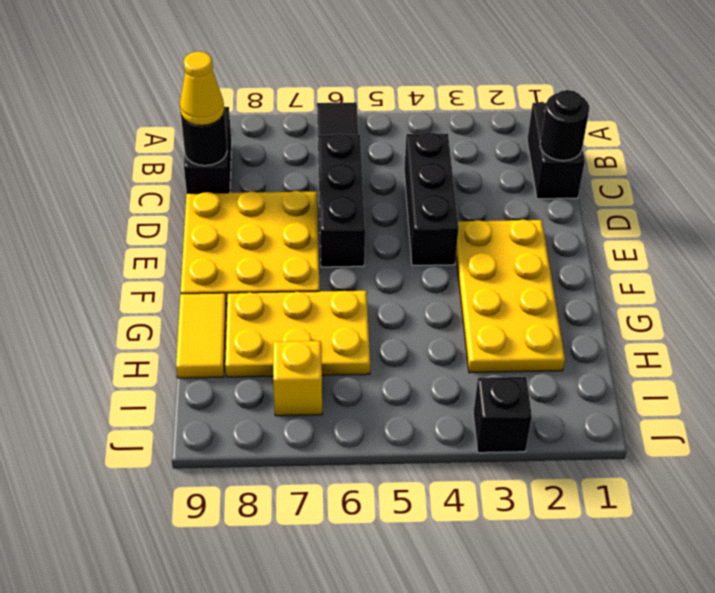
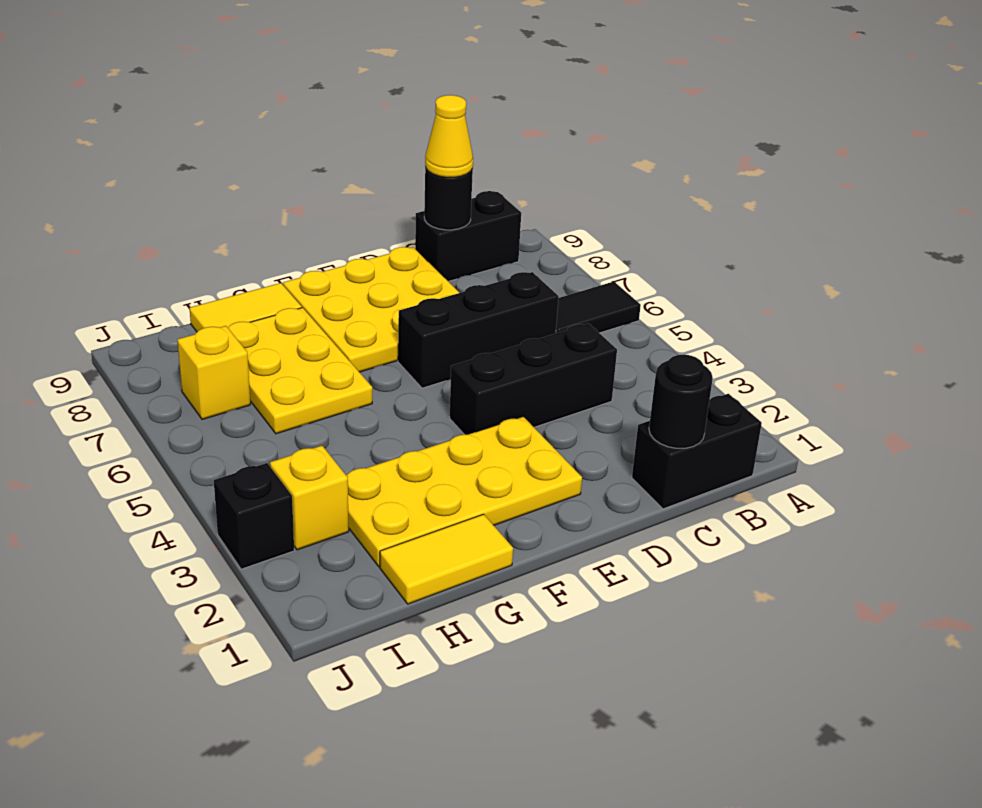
none -> yellow 1x2 tile [380,514,513,604]
none -> yellow 1x1 brick [270,446,349,550]

